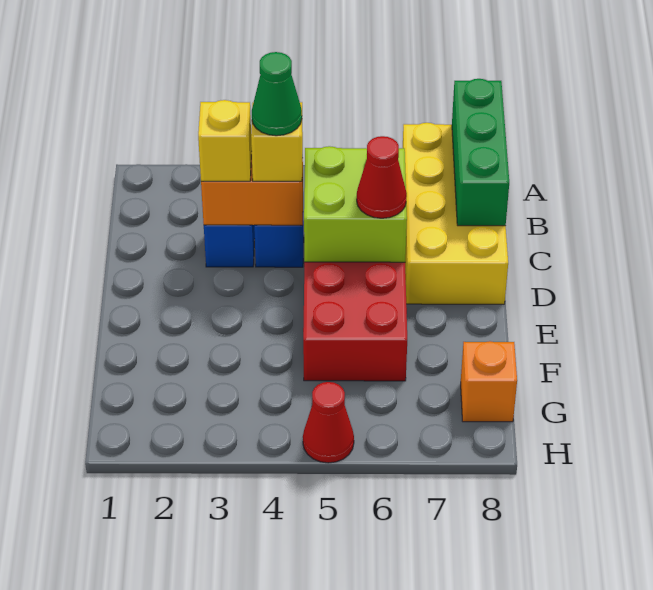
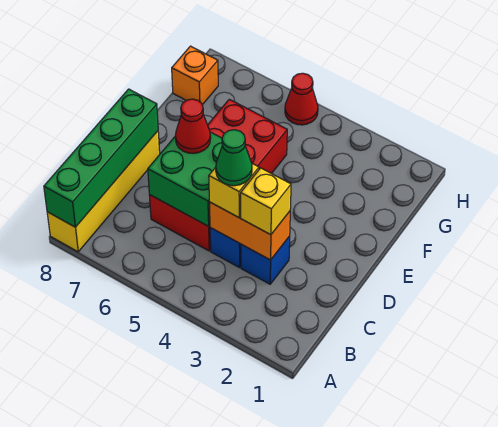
yellow 2x4 brick [403,123,508,304] -> yellow 1x4 brick [47,131,160,252]
green 1x3 brick [452,79,509,226] -> green 1x4 brick [44,89,158,227]
lime 2x2 brick [304,146,407,262] -> green 2x2 brick [148,132,222,226]

